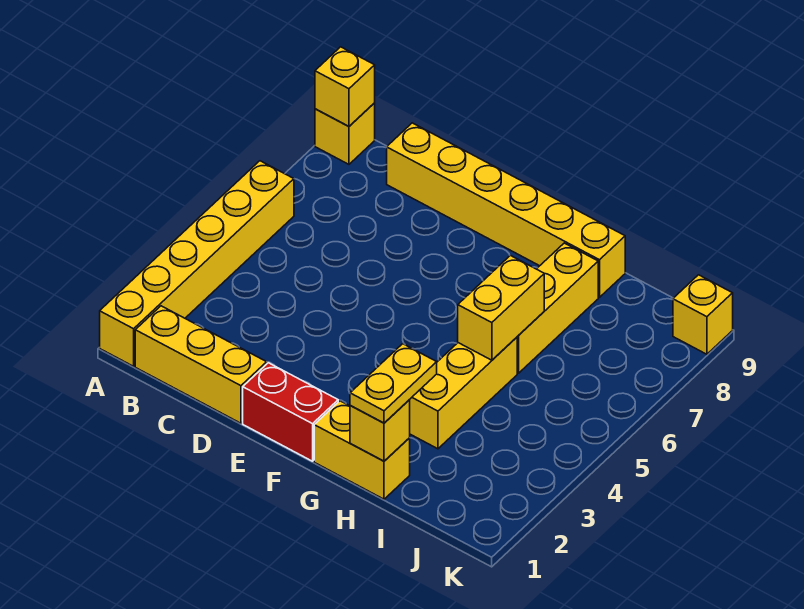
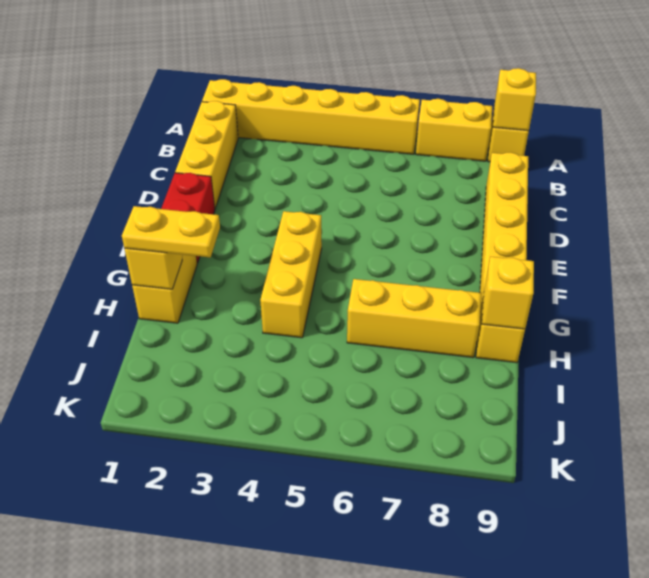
yellow 1x3 brick [410,337,517,449] -> yellow 1x3 brick turned to [260,211,322,338]
yellow 1x2 brick [458,256,544,360] -> yellow 1x2 brick moved to [416,99,493,161]
yellow 1x1 brick [673,275,733,354] -> yellow 1x1 brick moved to [482,256,534,329]

